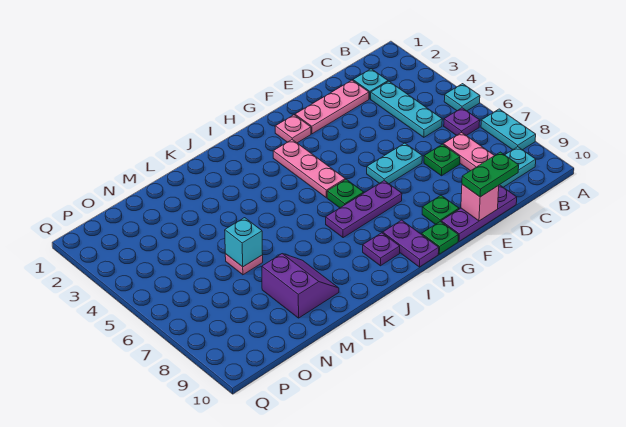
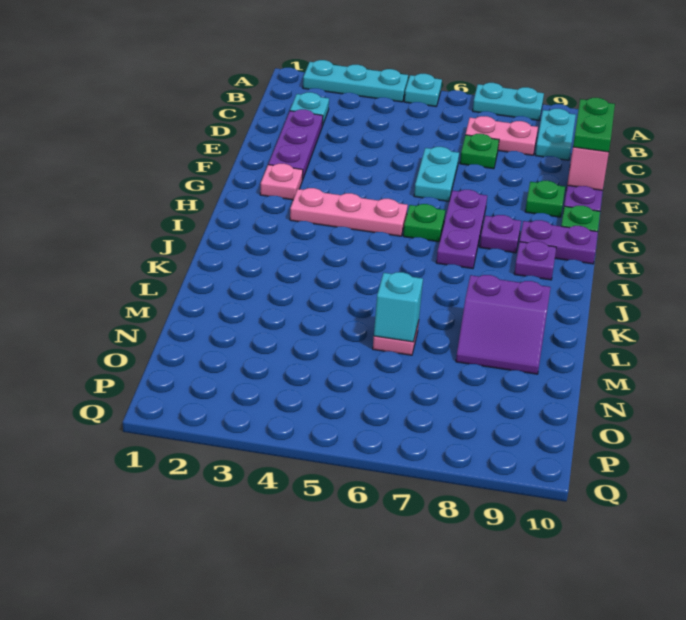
purple 1x1 plate [444,108,480,136] -> purple 1x1 plate moved to [480,215,521,253]
cyan 1x3 plate [371,81,442,137] -> cyan 1x3 plate moved to [303,60,408,102]
pink 1x3 plate [295,80,369,134] -> purple 1x3 plate [268,109,323,180]
purple 2x2 slope [262,254,339,318] -> purple 2x2 slope turned to [456,275,551,374]

